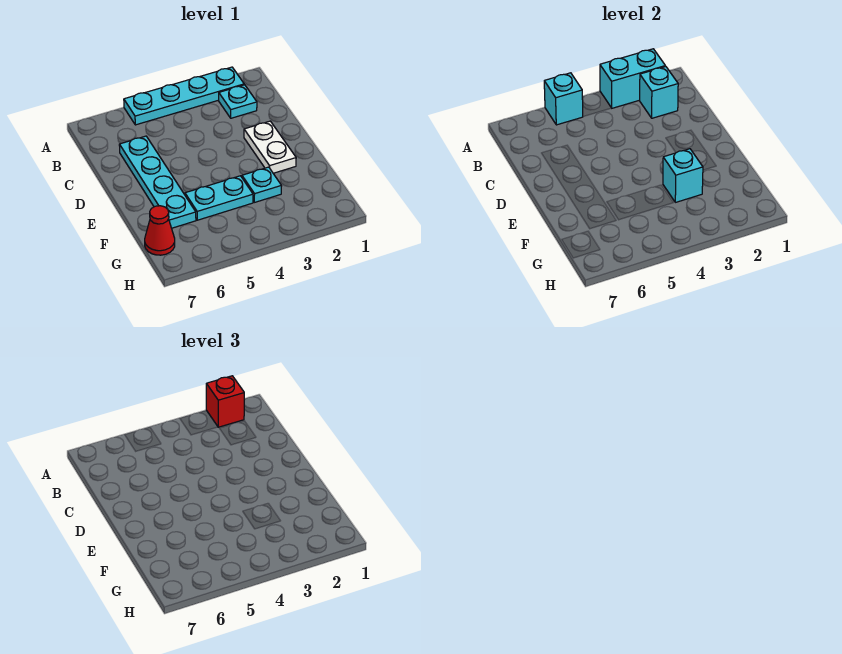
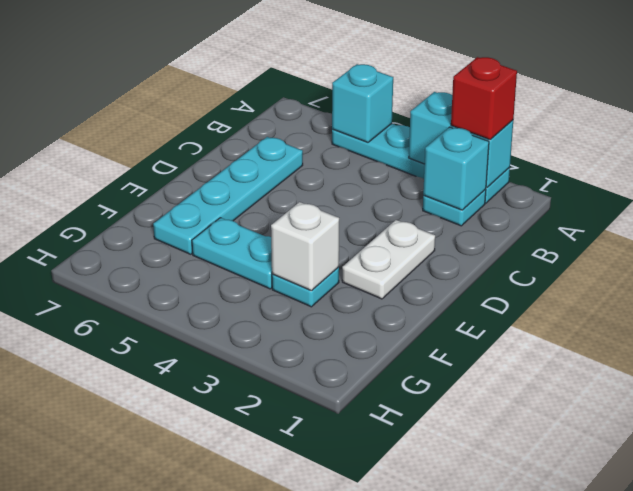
cyan 1x1 brick [663,149,703,202] -> white 1x1 brick [271,202,339,291]
red 1x1 cone [145,206,175,255] -> none

